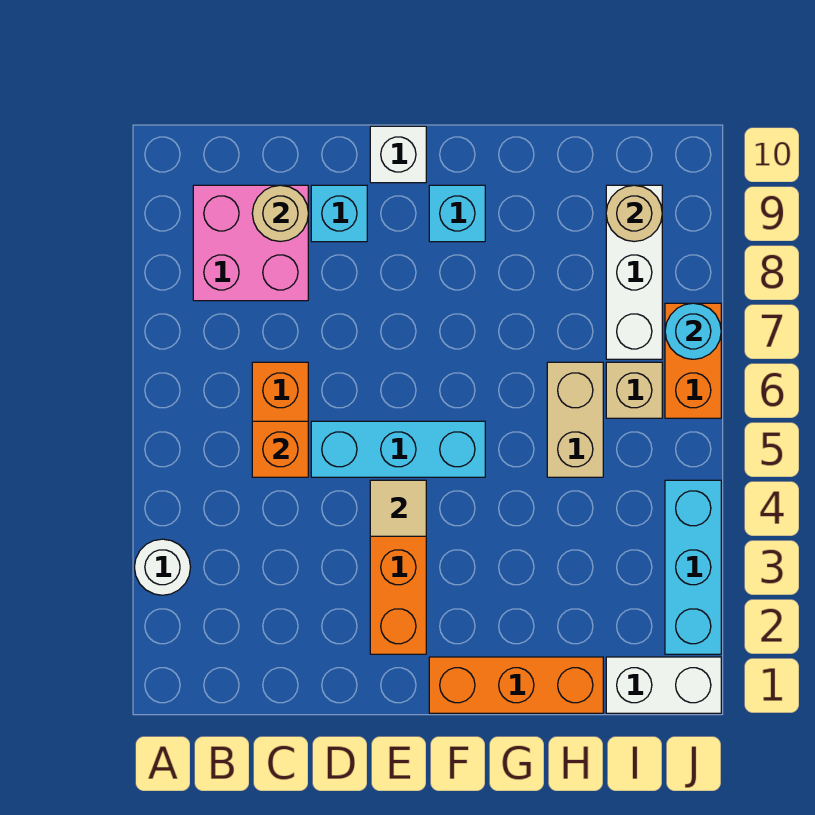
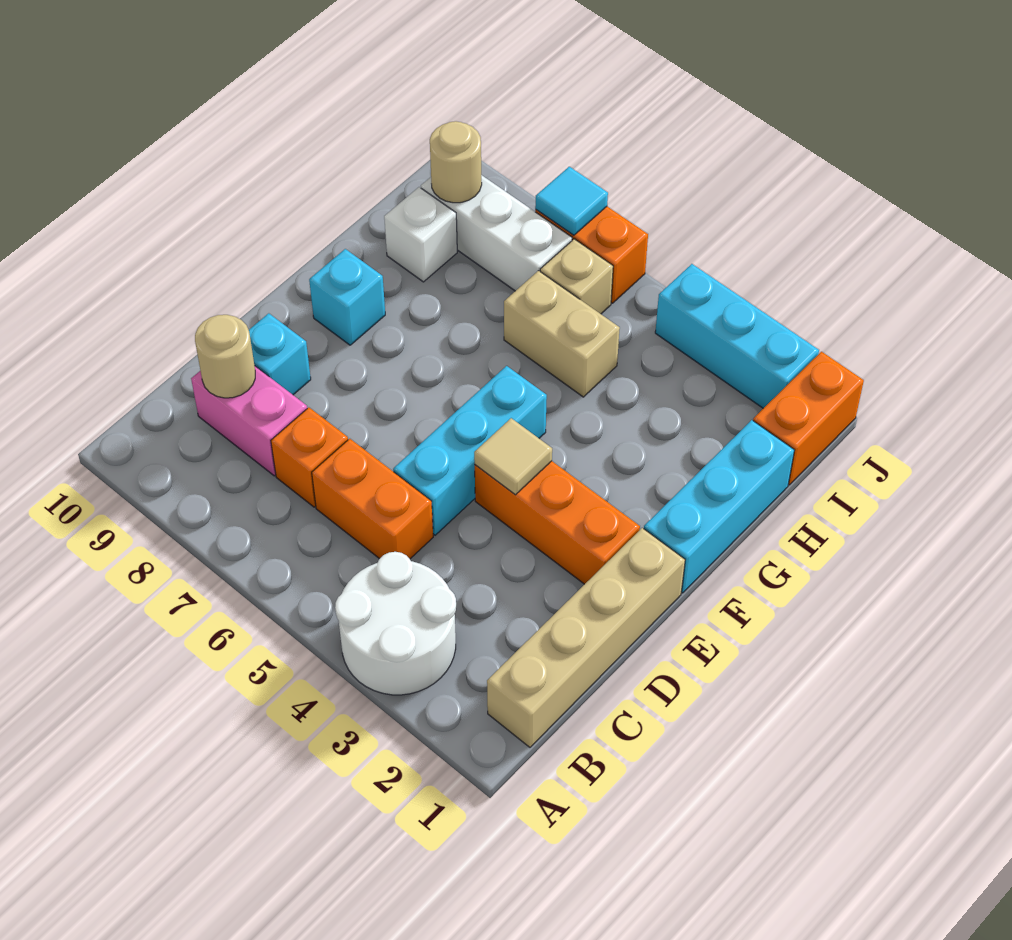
white 1x1 round brick [134,539,191,595] -> white 2x2 round brick [335,552,456,695]
none -> tan 1x4 brick [487,528,685,747]
pink 2x2 brick [193,185,308,301] -> pink 1x2 brick [191,366,307,476]
orange 1x1 brick [252,421,308,477] -> orange 1x1 brick moved to [271,407,348,507]
white 1x1 brick [370,126,426,183] -> white 1x1 brick moved to [384,187,457,282]
orange 1x3 brick [429,657,603,713] -> cyan 1x3 brick [644,420,794,593]
white 1x2 brick [606,657,721,713] -> orange 1x2 brick [753,352,864,485]
cyan 1x1 round brick [665,303,721,359] -> cyan 1x1 tile [535,167,608,235]

